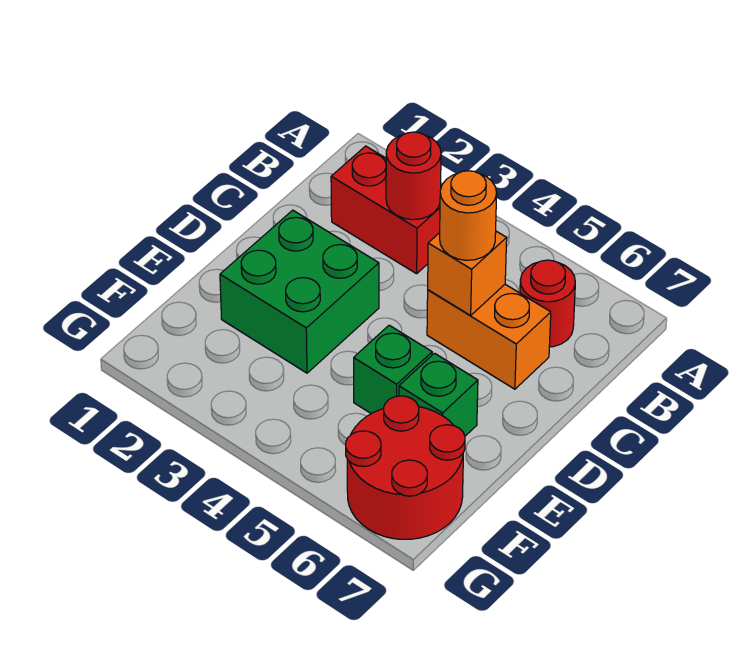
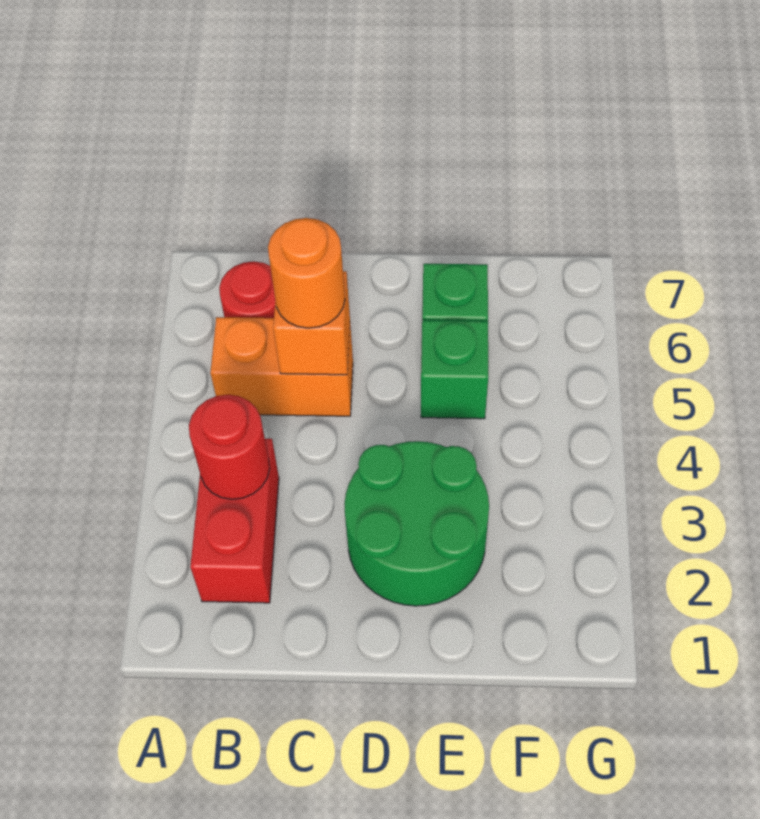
orange 1x2 brick [427,284,551,389] -> orange 1x2 brick turned to [210,317,353,416]
green 2x2 brick [220,210,379,373] -> green 2x2 round brick [344,441,489,606]
red 2x2 round brick [346,396,465,539] -> none

